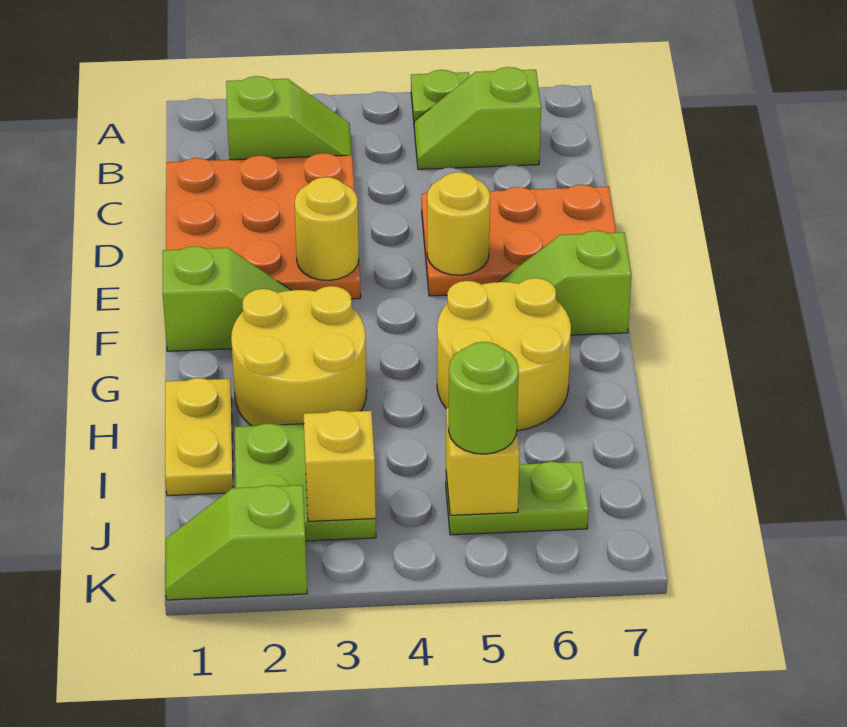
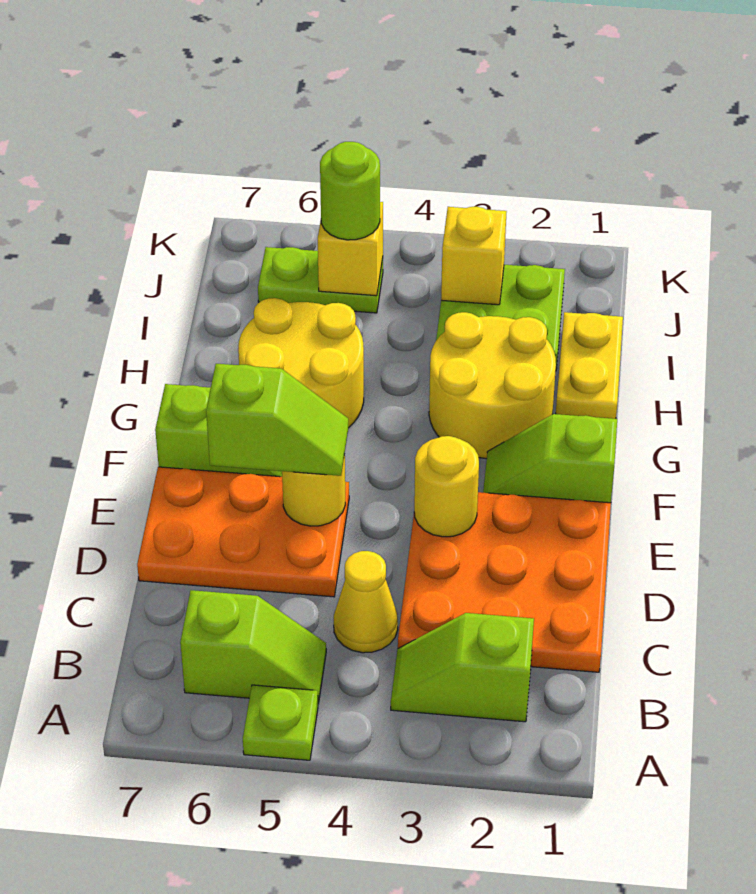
none -> yellow 1x1 cone [334,551,398,653]
lime 1x2 slope [166,485,307,600] -> lime 1x2 slope moved to [206,364,348,476]

